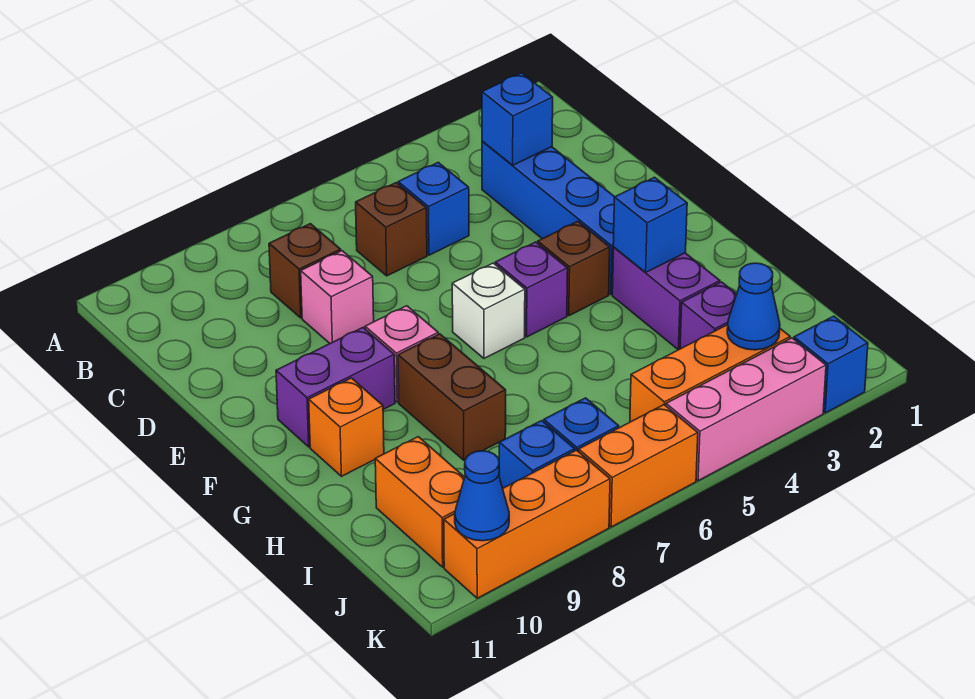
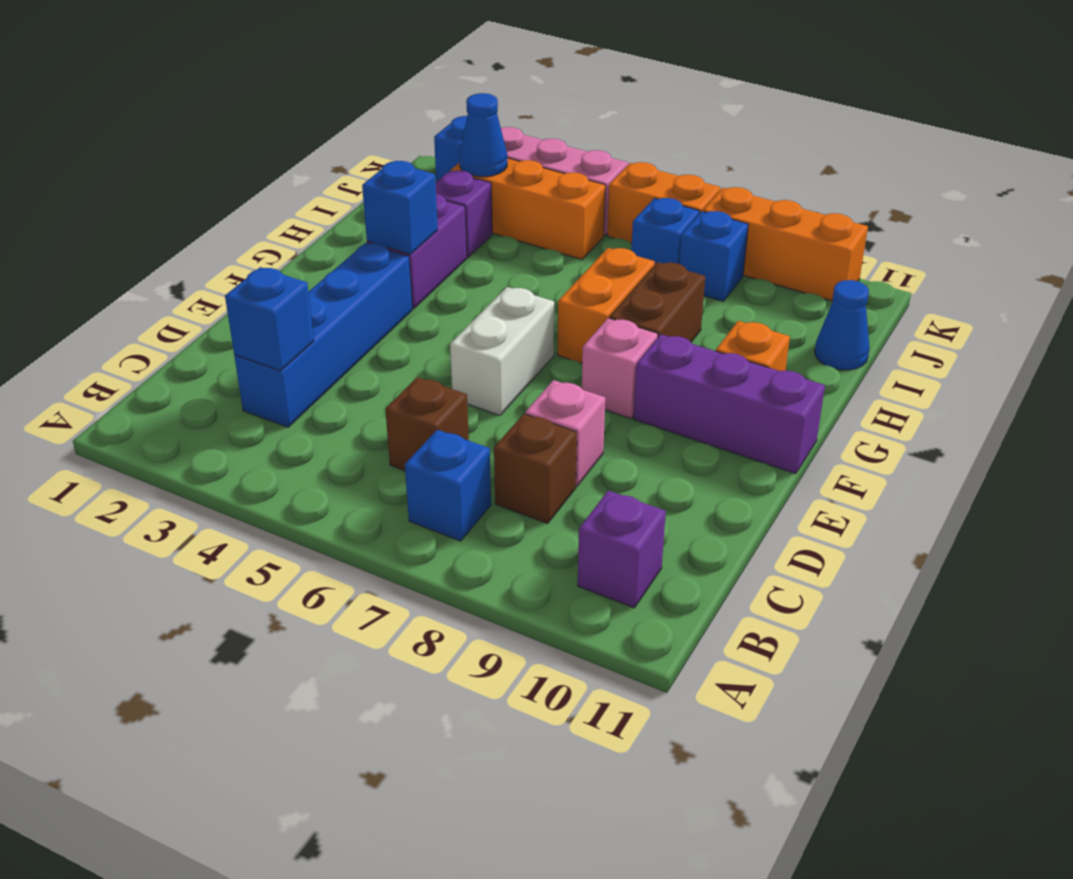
blue 1x1 brick [398,162,469,255] -> blue 1x1 brick moved to [405,430,491,541]
brown 1x1 brick [538,221,610,316] -> none
purple 1x1 brick [495,242,568,337] -> purple 1x1 brick moved to [578,490,666,608]
white 1x1 brick [452,263,525,358] -> white 1x2 brick [450,287,554,415]
purple 1x2 brick [276,328,395,447] -> purple 1x3 brick [633,334,825,474]
orange 1x2 brick [375,437,465,567] -> orange 1x2 brick moved to [557,248,655,363]
blue 1x1 cone [455,451,509,541] -> blue 1x1 cone moved to [815,280,870,370]

